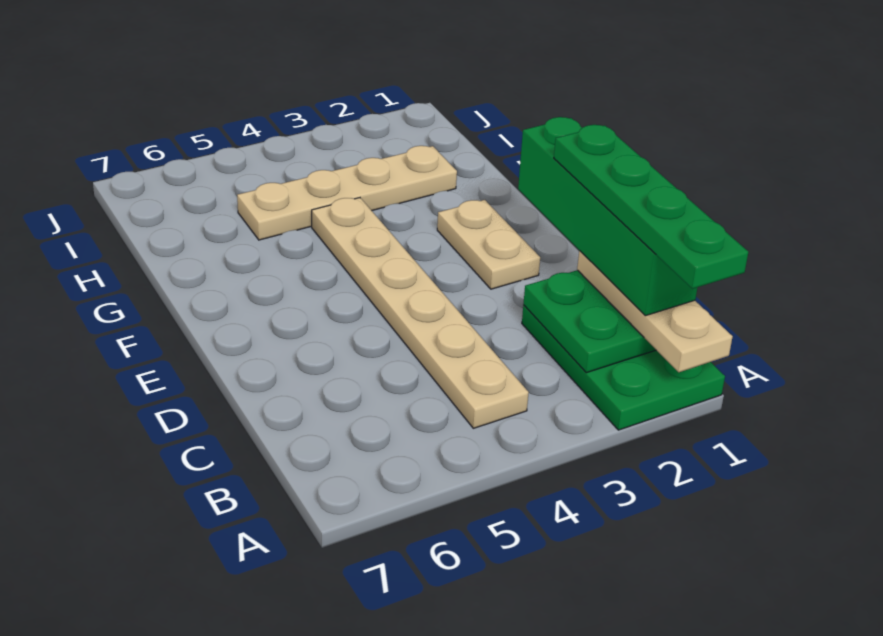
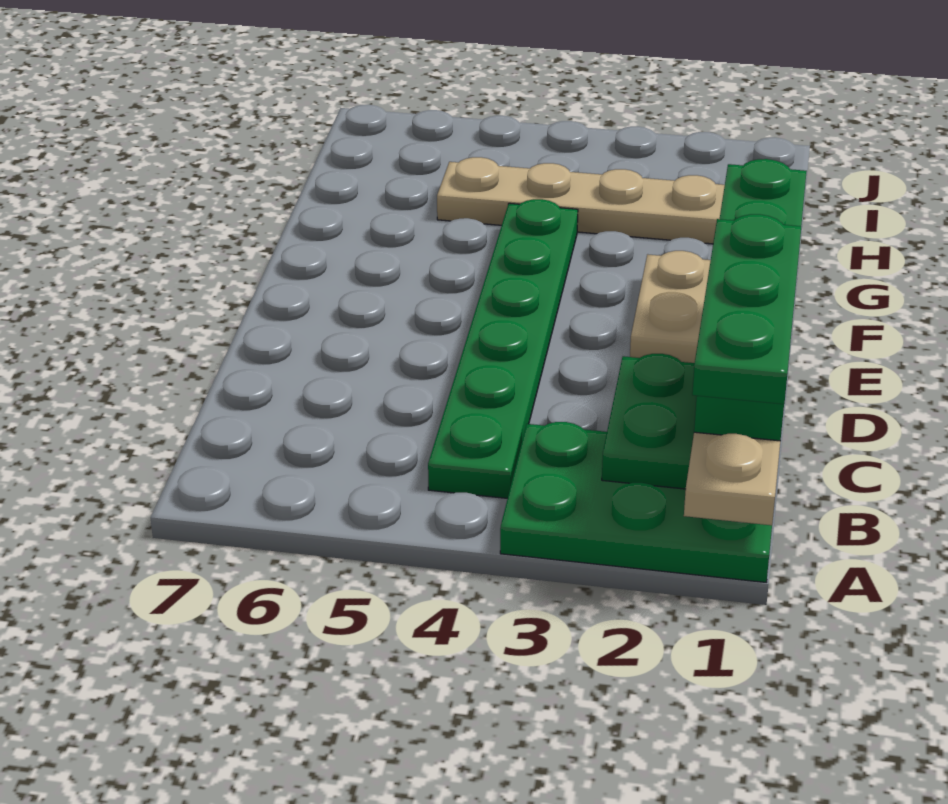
green 2x3 plate [522,305,725,430] -> green 2x3 plate turned to [500,422,772,582]
green 1x4 plate [554,125,748,289] -> green 1x3 plate [692,214,801,404]
tan 1x6 plate [312,198,529,428] -> green 1x6 plate [428,199,578,498]

